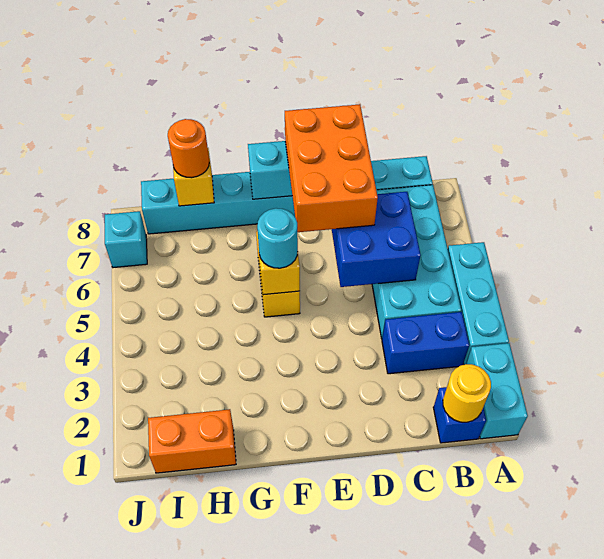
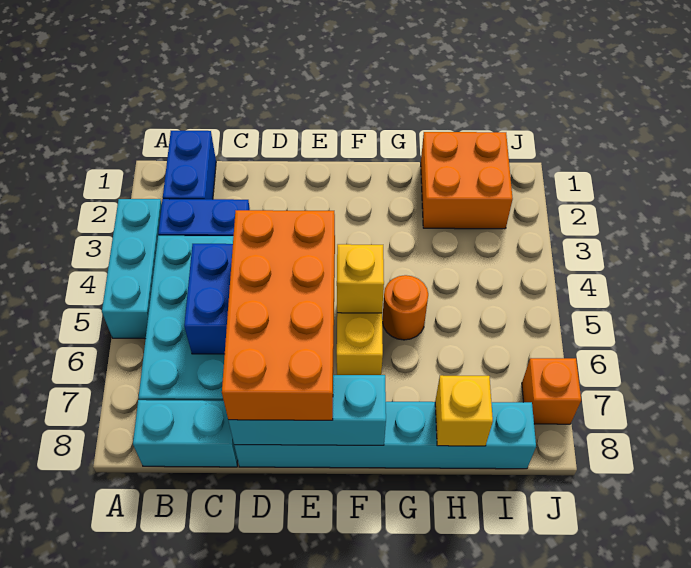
cyan 1x2 brick [466,343,528,439] -> none
blue 1x1 brick [433,387,486,443] -> blue 1x2 brick [163,131,216,199]
yellow 1x1 round brick [443,364,491,422] -> none
orange 2x3 brick [285,104,378,232] -> orange 2x4 brick [222,210,335,420]
cyan 1x1 round brick [257,208,298,268] -> none
orange 1x2 brick [148,409,236,473] -> orange 2x2 brick [421,132,513,229]
orange 1x1 round brick [168,119,209,178] -> orange 1x1 round brick moved to [382,275,428,340]
cyan 1x1 brick [105,211,147,268] -> orange 1x1 brick [522,358,581,424]

